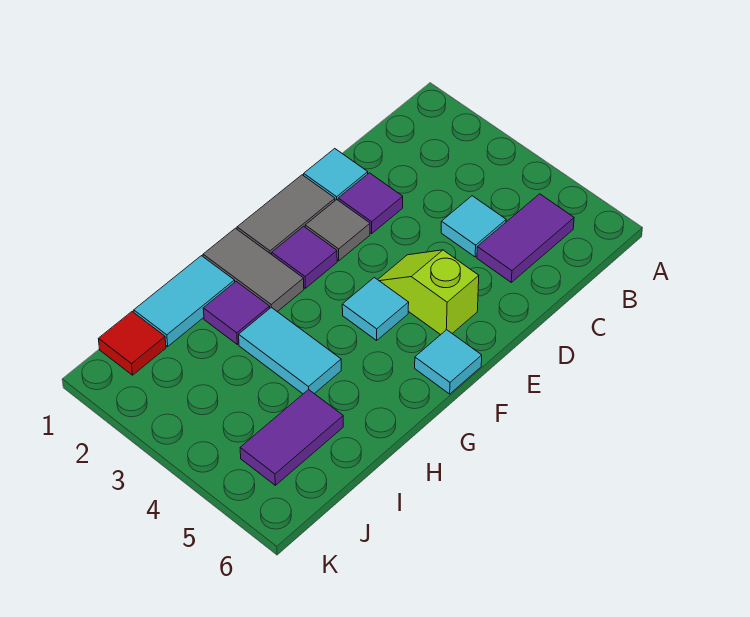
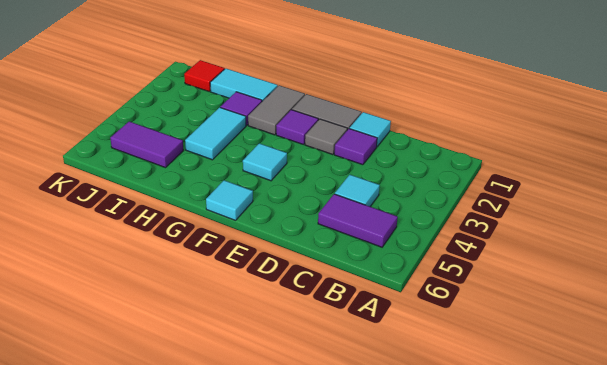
lime 1x2 slope [378,250,479,335] -> none

